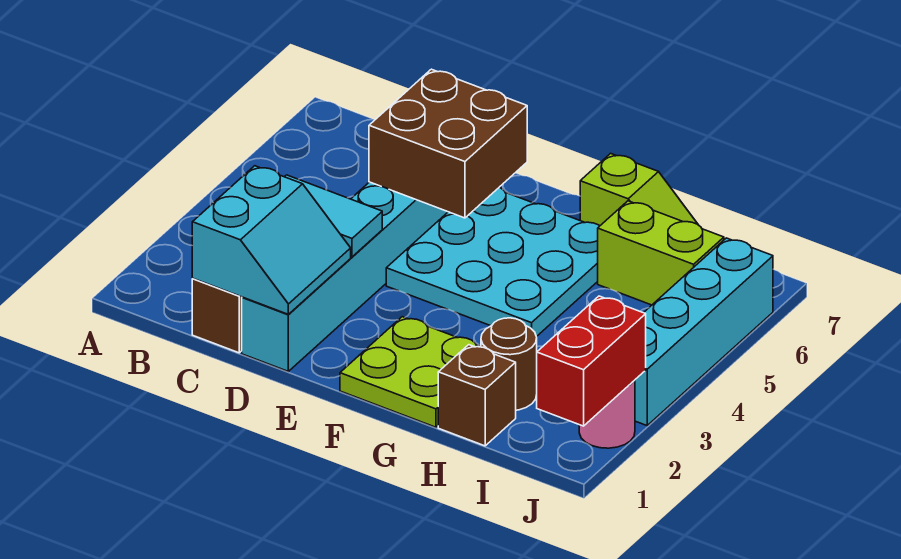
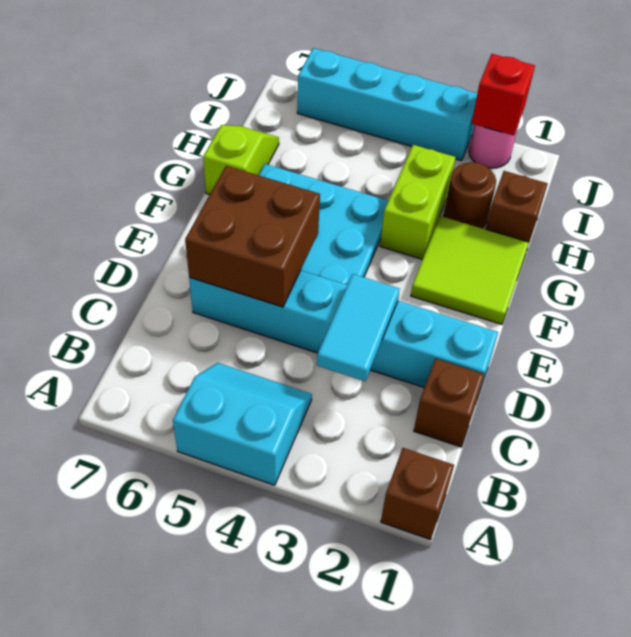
none -> brown 1x1 brick [381,448,454,540]
cyan 2x2 slope [192,166,351,314] -> cyan 2x2 slope moved to [173,363,312,485]
lime 2x2 plate [340,317,481,427] -> lime 2x2 tile [411,216,529,324]
lime 1x2 brick [598,201,724,305] -> lime 1x2 brick moved to [380,145,456,259]
red 1x2 brick [537,296,646,426] -> red 1x1 brick [472,54,535,135]

